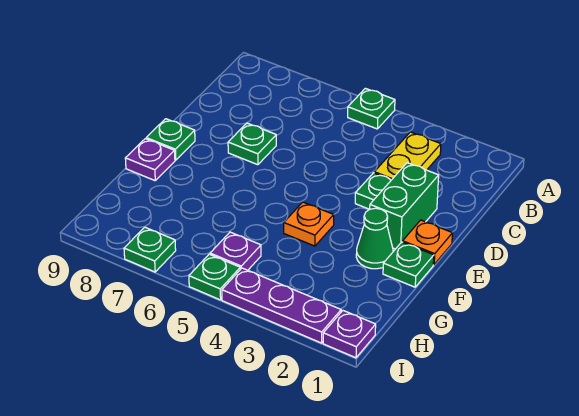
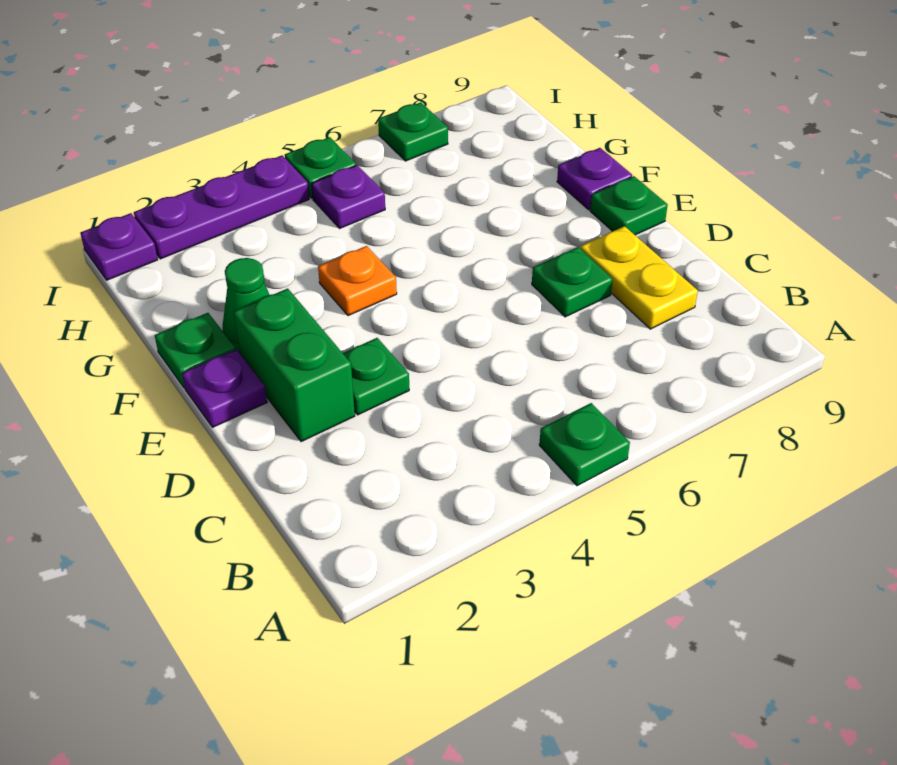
yellow 1x2 plate [374,132,441,180] -> yellow 1x2 plate moved to [580,226,698,329]
orange 1x1 plate [403,220,452,265] -> purple 1x1 plate [182,349,267,427]

